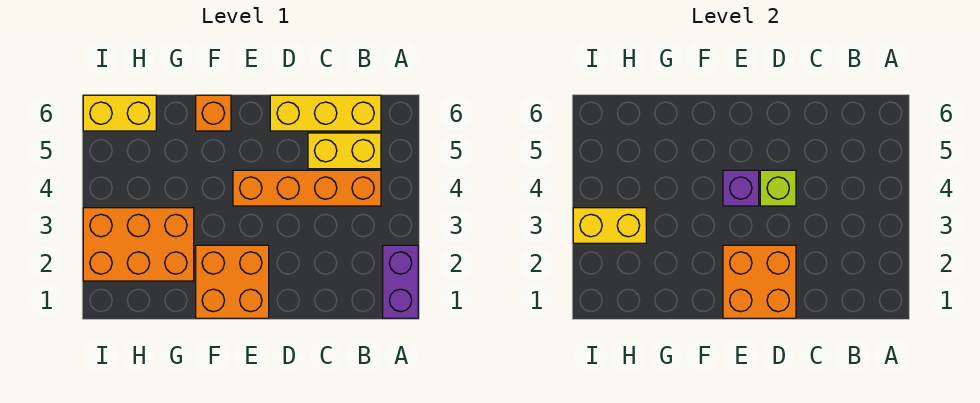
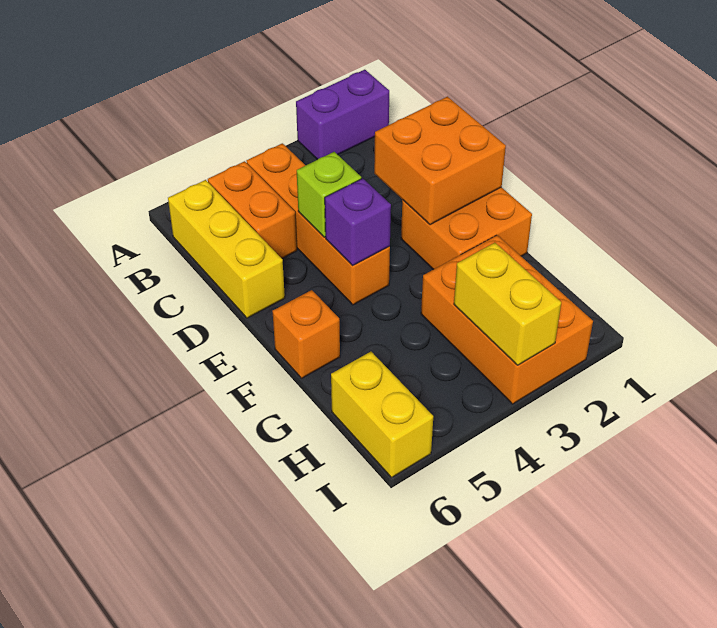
yellow 1x2 brick [308,133,381,169] -> orange 1x2 brick [208,161,297,258]

